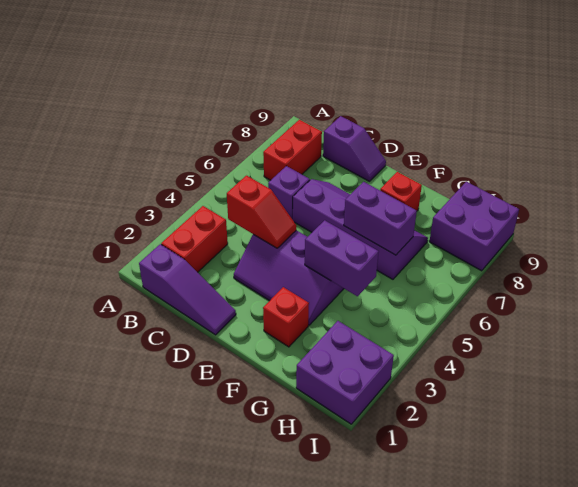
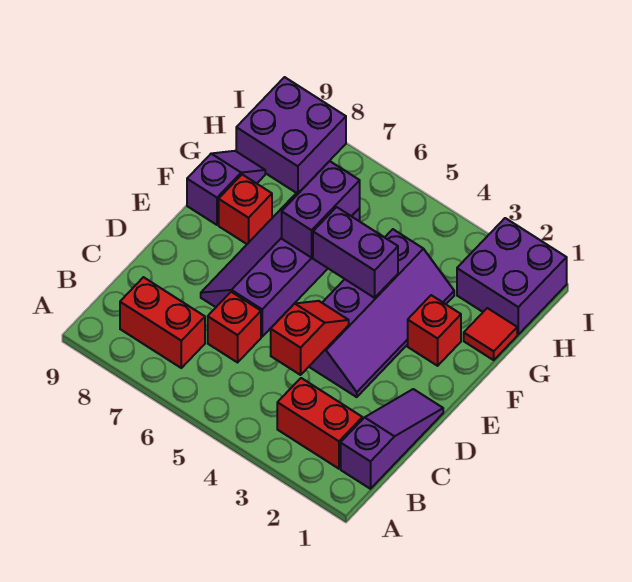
purple 1x1 brick [268,166,310,220] -> red 1x1 brick [208,292,261,362]
purple 1x2 slope [323,116,386,181] -> purple 1x2 slope moved to [187,151,265,225]
purple 2x3 slope [234,230,344,325] -> purple 2x4 slope [309,229,454,397]
purple 1x2 brick [305,220,379,296] -> purple 1x2 brick turned to [313,207,398,298]
none -> red 1x1 tile [464,308,517,360]

